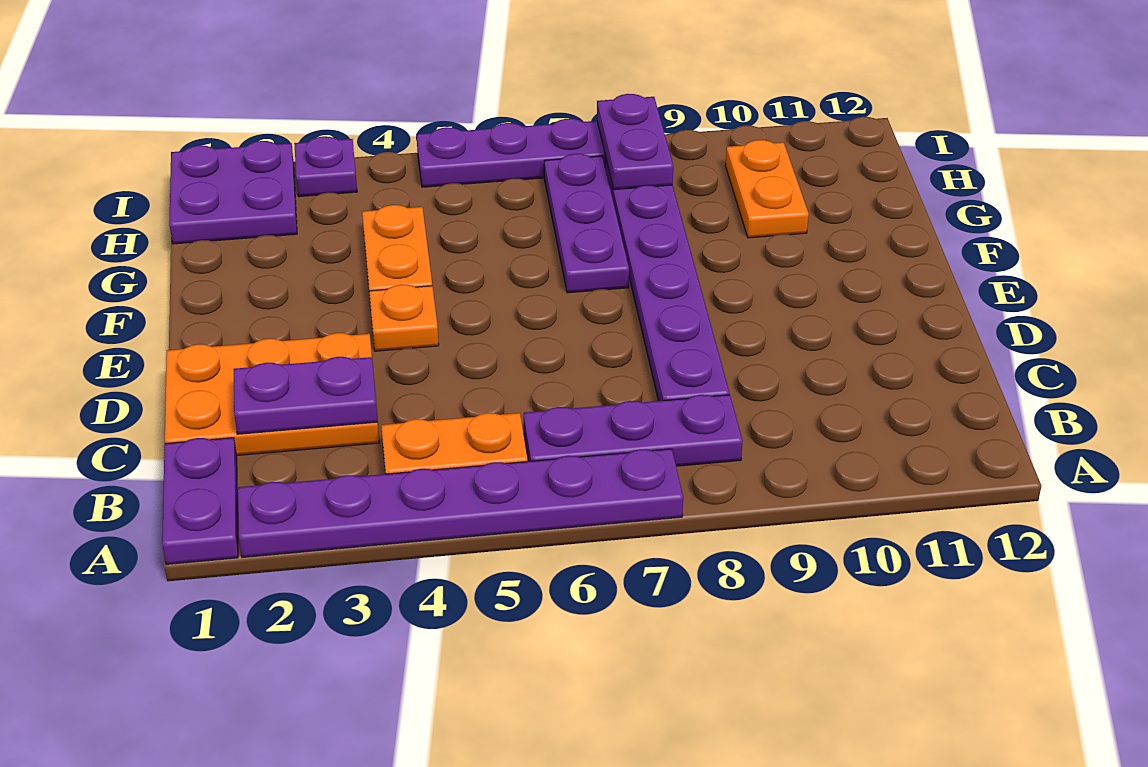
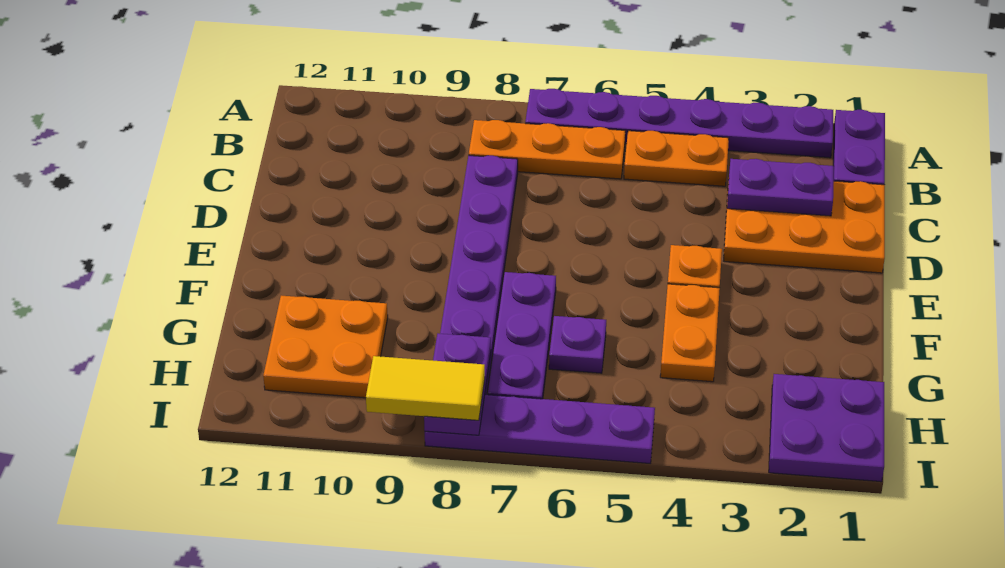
purple 1x3 plate [524,395,743,466] -> orange 1x3 plate [469,120,625,179]
orange 1x2 plate [725,140,809,238] -> orange 2x2 plate [263,296,388,398]
purple 1x1 plate [294,136,357,197] -> purple 1x1 plate moved to [549,316,606,373]
none -> yellow 1x2 tile [366,356,485,420]

